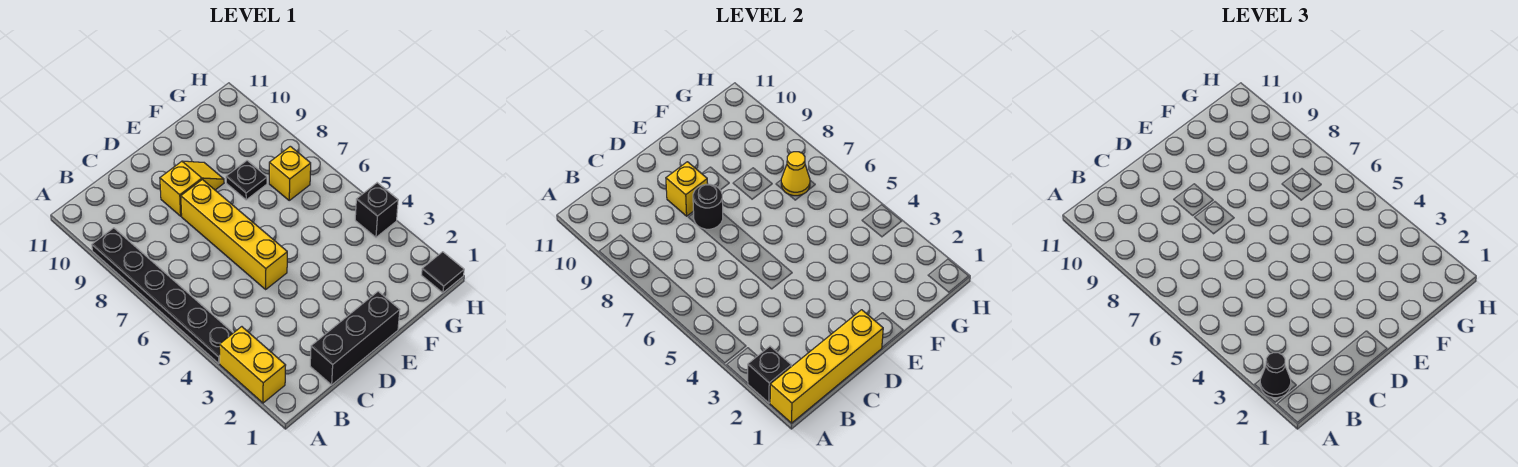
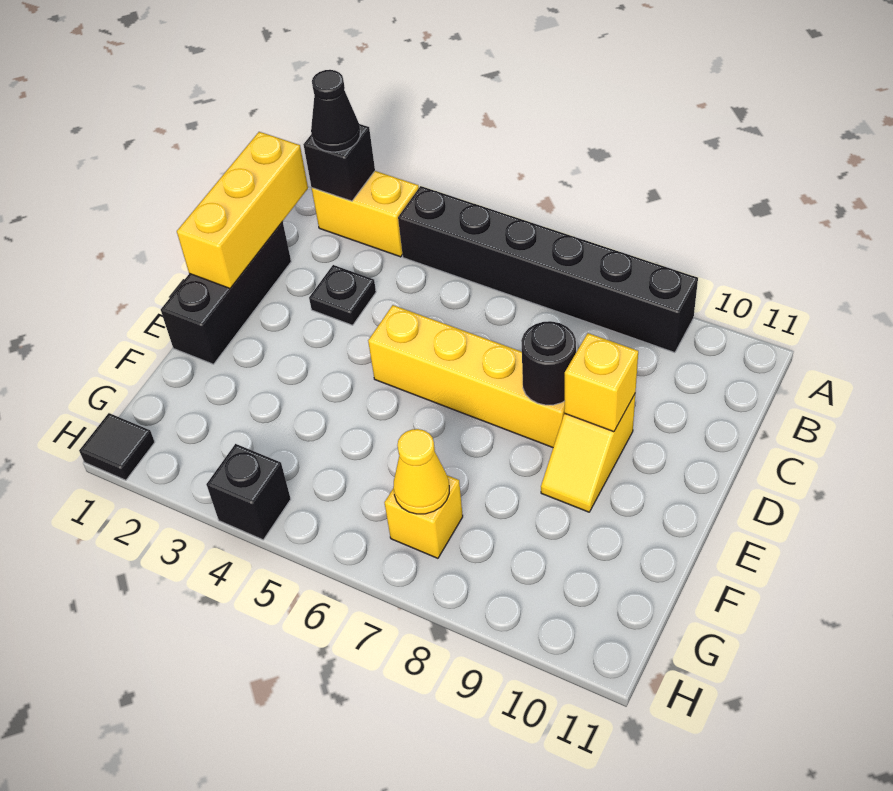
yellow 1x4 brick [770,310,883,423] -> yellow 1x3 brick [177,132,308,288]
black 1x6 plate [92,228,233,363] -> black 1x6 brick [398,186,698,353]
black 1x1 plate [226,161,267,200] -> black 1x1 plate moved to [309,265,376,325]

